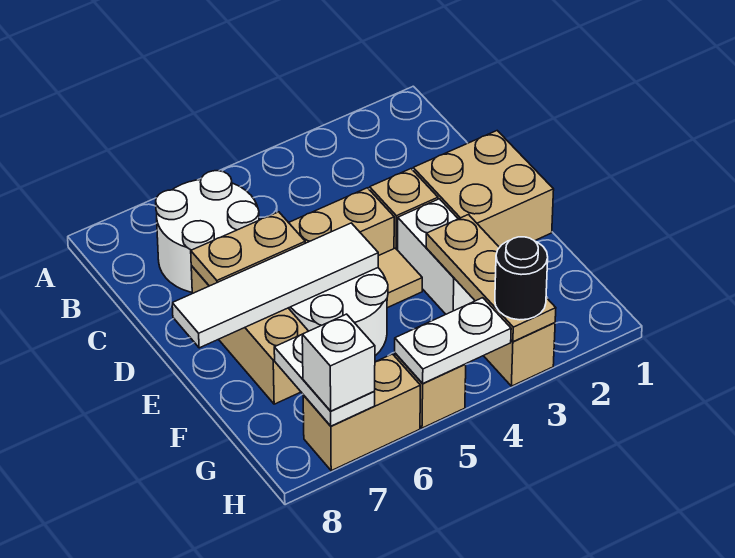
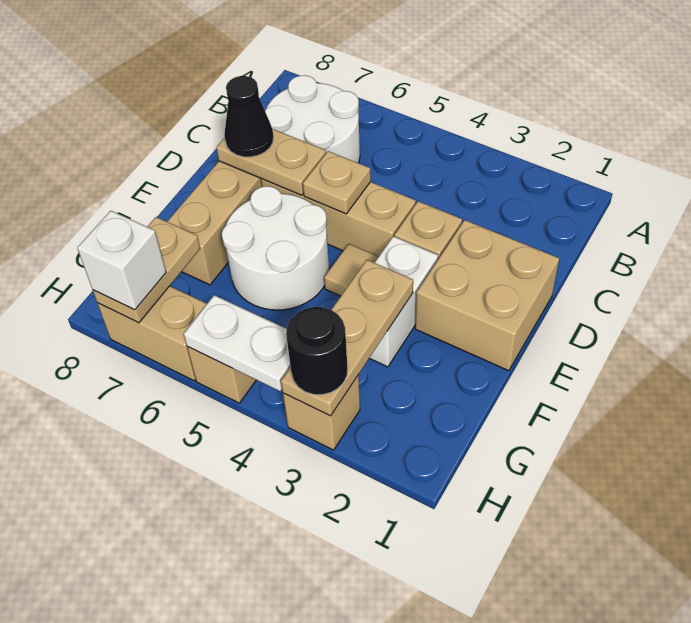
none -> tan 1x1 plate [303,151,371,214]
none -> black 1x1 cone [224,76,273,157]
white 1x4 tile [172,223,378,348] -> none
white 1x2 plate [274,335,375,426] -> tan 1x2 plate [93,217,200,323]

